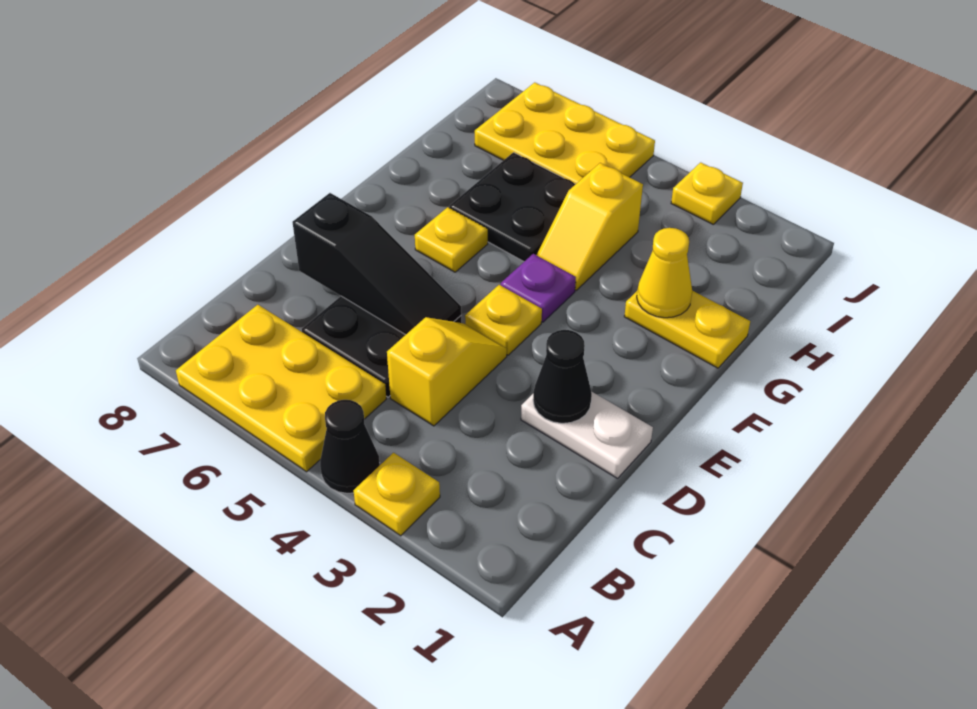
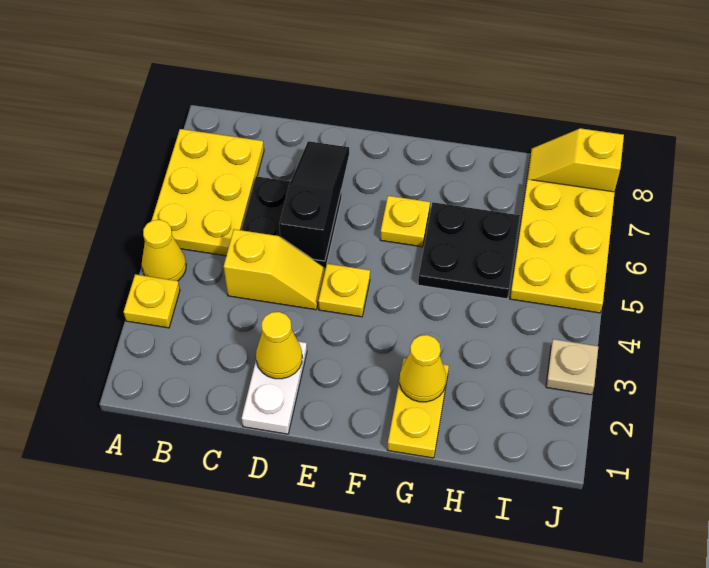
black 1x1 cone [320,400,380,493] -> yellow 1x1 cone [142,220,186,281]
black 1x1 cone [533,330,592,423] -> yellow 1x1 cone [256,312,302,379]
black 1x3 slope [292,193,461,335] -> black 1x3 slope turned to [279,141,349,261]
purple 1x1 plate [501,254,576,322] -> none
yellow 1x2 slope [537,163,643,290] -> yellow 1x2 slope moved to [527,128,624,192]
yellow 1x1 plate [671,162,743,225] -> tan 1x1 plate [546,339,598,395]

